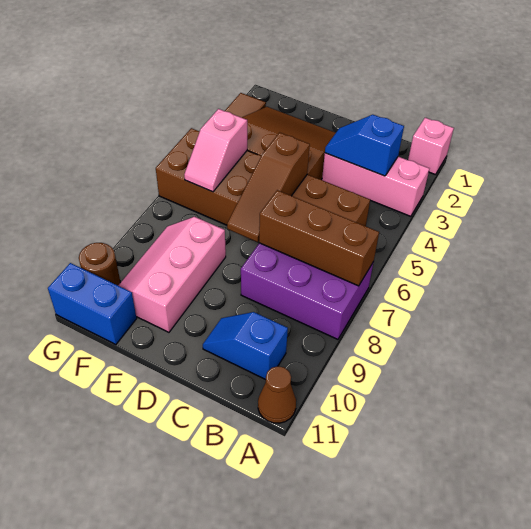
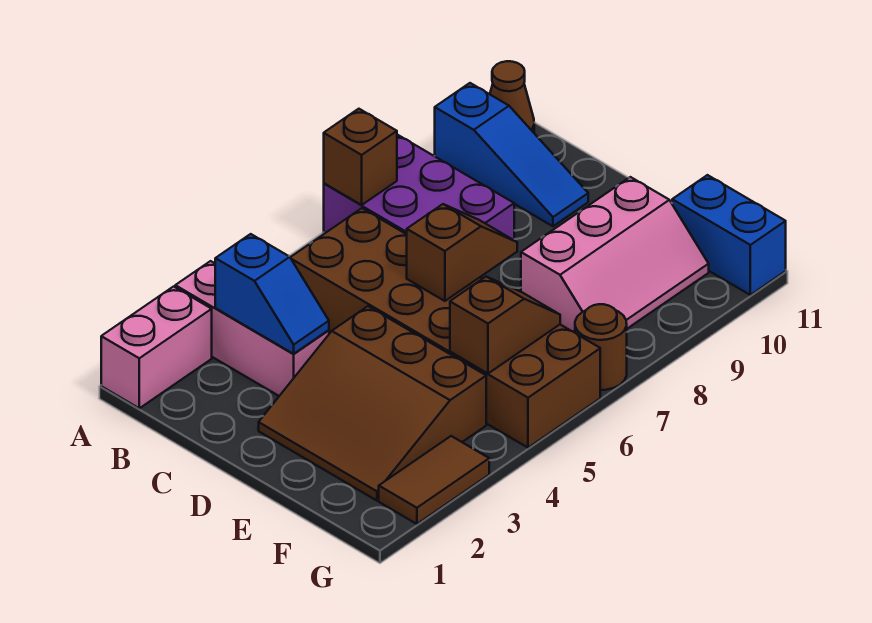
pink 1x1 brick [408,118,454,175] -> pink 1x2 brick [101,287,212,408]
brown 1x3 brick [259,190,379,286] -> brown 1x1 brick [324,109,397,205]
blue 1x2 slope [203,312,288,380] -> blue 1x3 slope [435,83,588,226]
brown 1x3 slope [227,133,310,242] -> brown 1x2 slope [407,204,517,301]
pink 1x2 slope [184,109,247,192] -> brown 1x2 slope [450,277,560,373]
brown 1x1 round brick [79,243,120,285] -> brown 1x1 round brick moved to [575,304,627,390]

